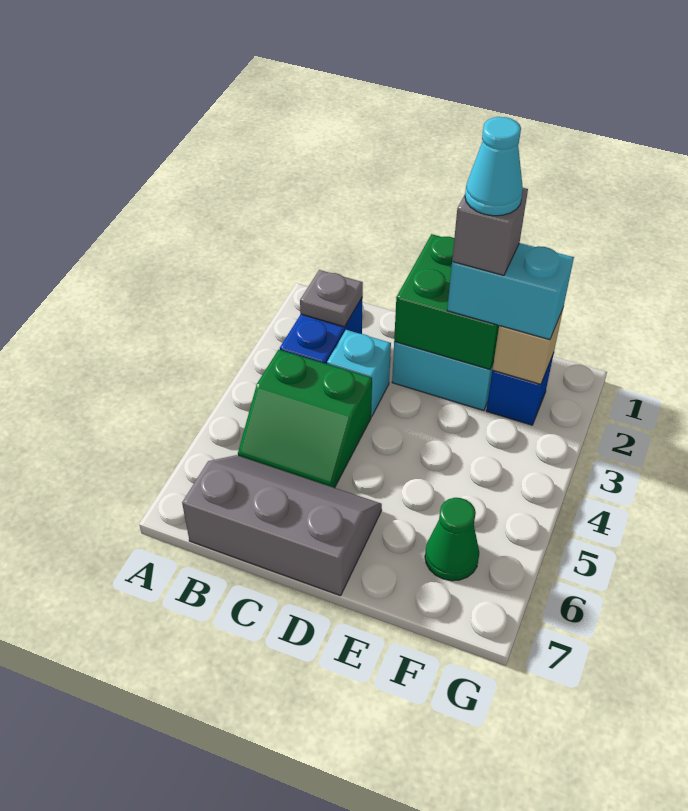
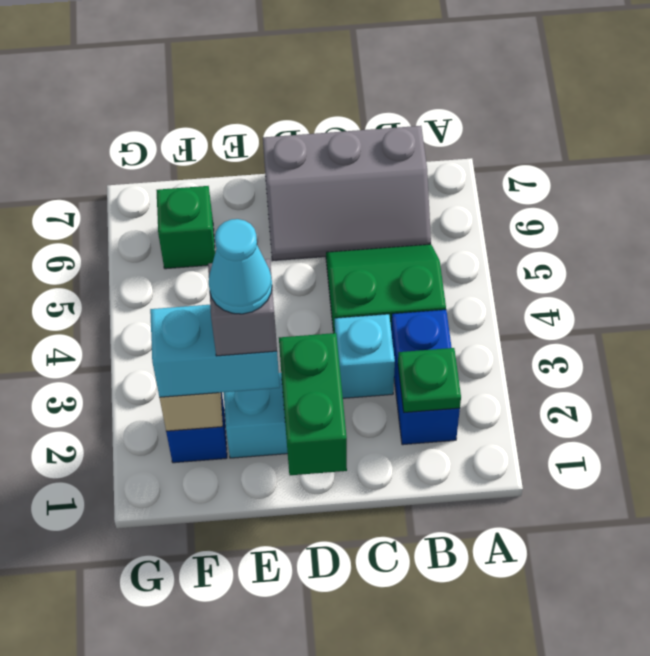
grey 1x1 plate [300,270,363,327] -> green 1x1 plate [398,348,461,413]
green 2x2 brick [394,234,499,369] -> green 1x2 brick [279,333,347,475]
green 1x1 cone [425,498,479,581] -> green 1x1 brick [156,186,215,269]

